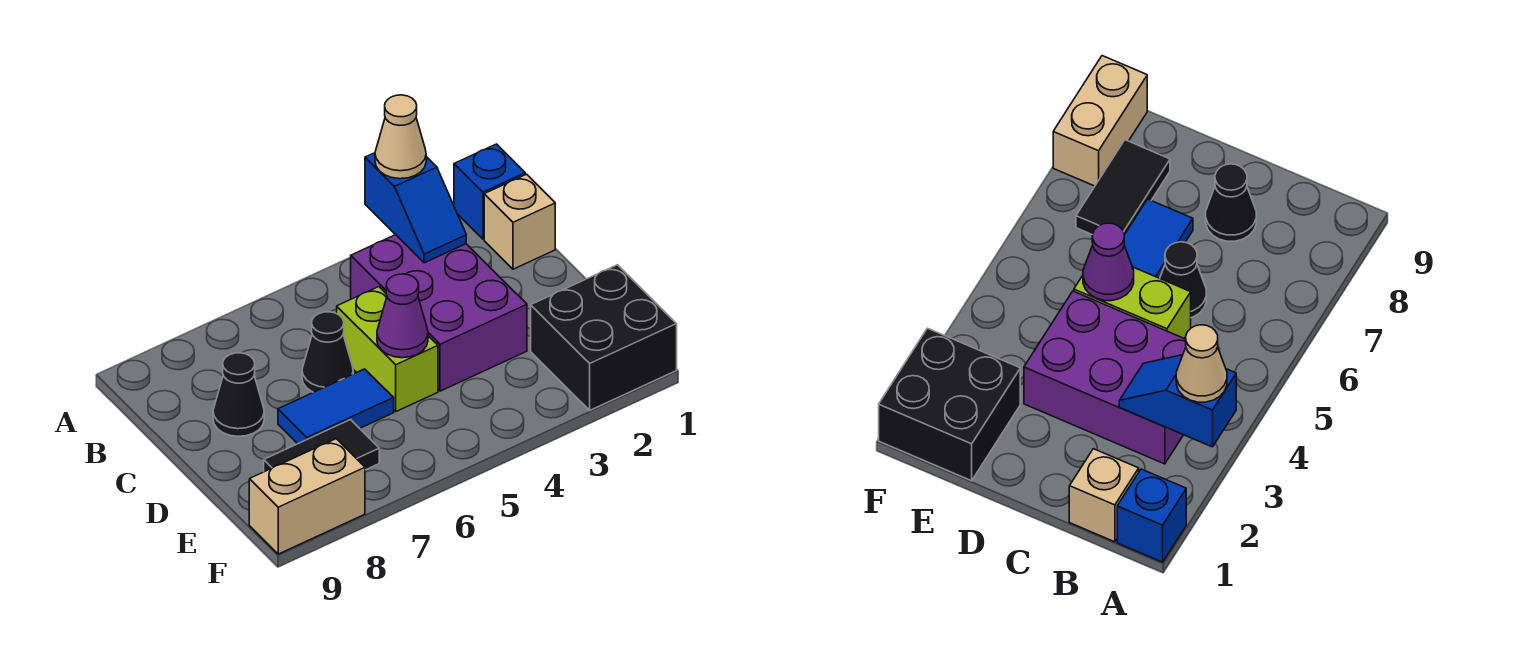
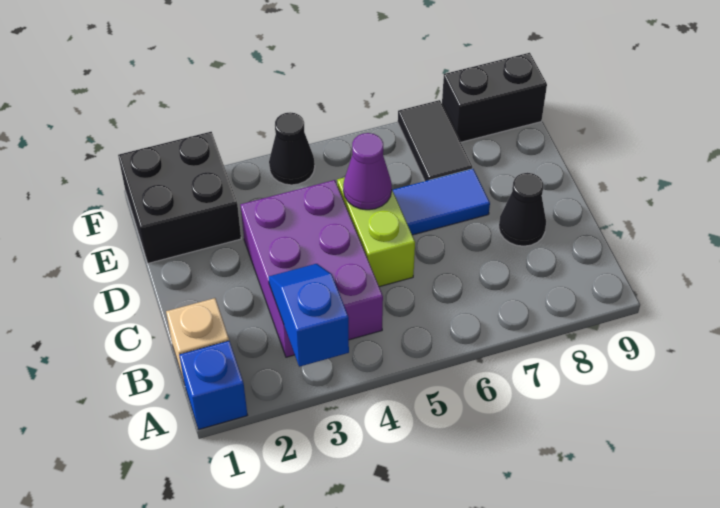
tan 1x1 cone [375,95,426,179] -> none
black 1x1 cone [302,312,353,392] -> black 1x1 cone moved to [269,112,315,185]
black 1x2 tile [264,420,379,472] -> black 1x2 tile turned to [398,100,472,181]
tan 1x2 brick [249,439,365,554] -> black 1x2 brick [442,53,547,142]

